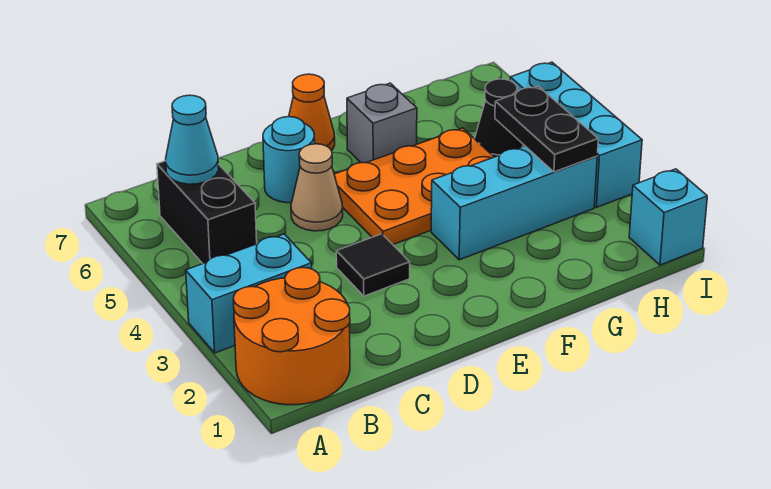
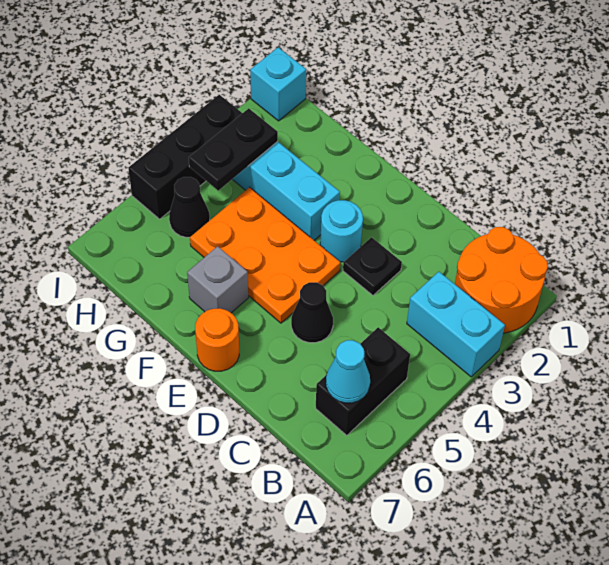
black 1x1 tile [336,234,410,296] -> black 1x1 plate [343,237,402,295]
tan 1x1 cone [291,144,343,231] -> black 1x1 cone [291,282,333,343]
cyan 1x1 round brick [263,117,315,203] -> cyan 1x1 round brick moved to [320,200,363,262]
orange 1x1 cone [289,74,335,151] -> orange 1x1 round brick [195,308,239,371]
cyan 1x3 brick [510,62,642,207] -> black 1x3 brick [128,95,242,219]

